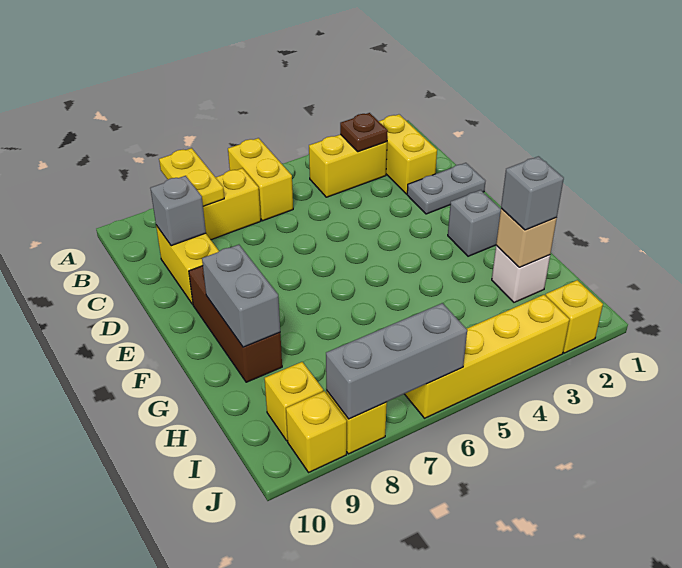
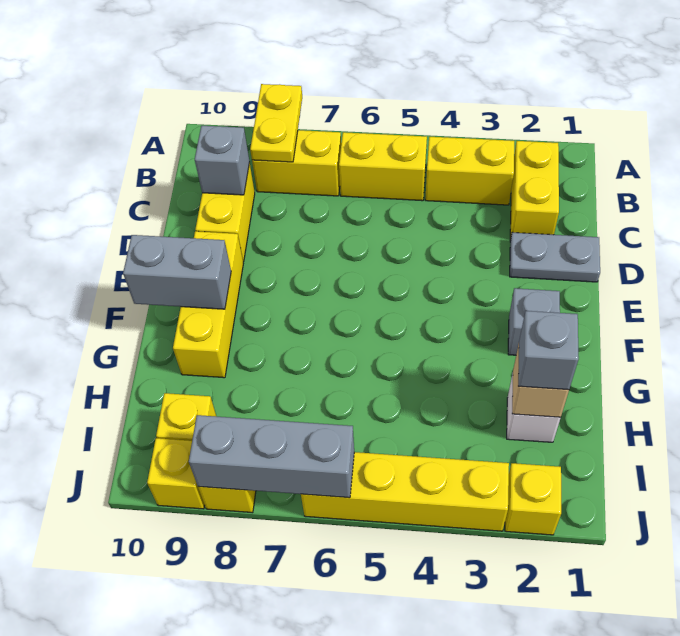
yellow 1x2 brick [228,138,293,221] -> yellow 1x2 brick turned to [339,132,427,201]
brown 1x1 plate [340,113,388,152] -> none
brown 1x3 brick [189,266,282,382] -> yellow 1x3 brick [173,231,243,378]
grey 1x2 brick [202,245,280,347] -> grey 1x2 brick turned to [123,235,231,309]

